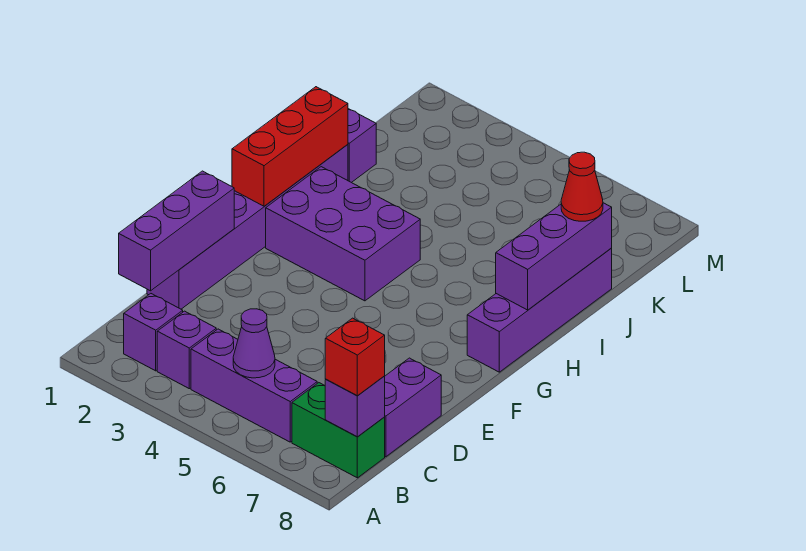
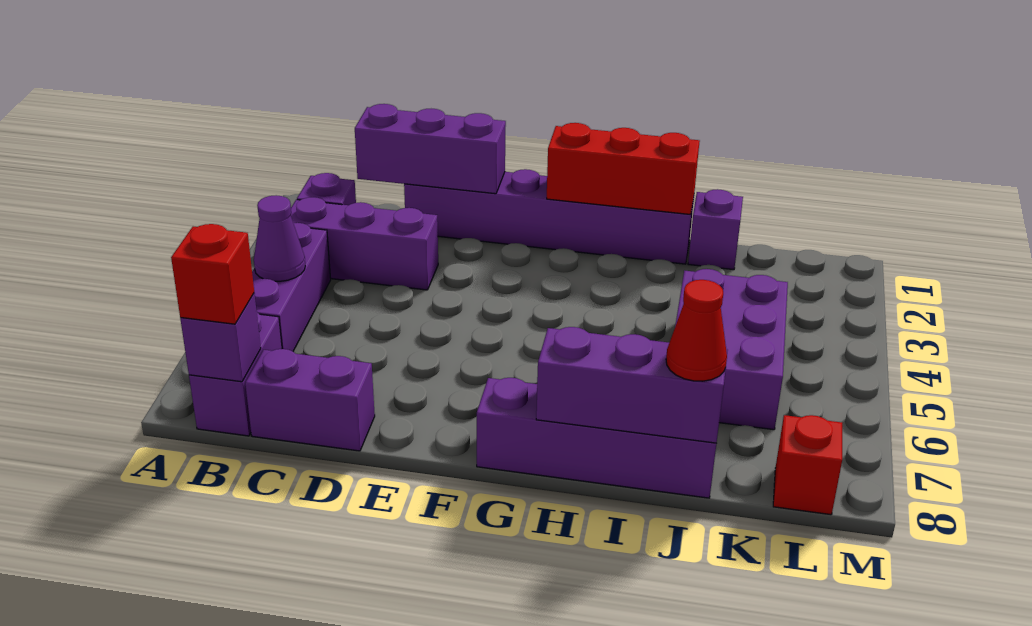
purple 1x1 brick [157,311,216,389] -> purple 1x3 brick [291,197,438,290]
green 1x2 brick [292,383,385,478] -> purple 1x2 brick [189,313,282,436]
purple 2x3 brick [266,167,420,301] -> purple 2x3 brick moved to [675,269,788,430]
none -> red 1x1 brick [773,415,842,515]

